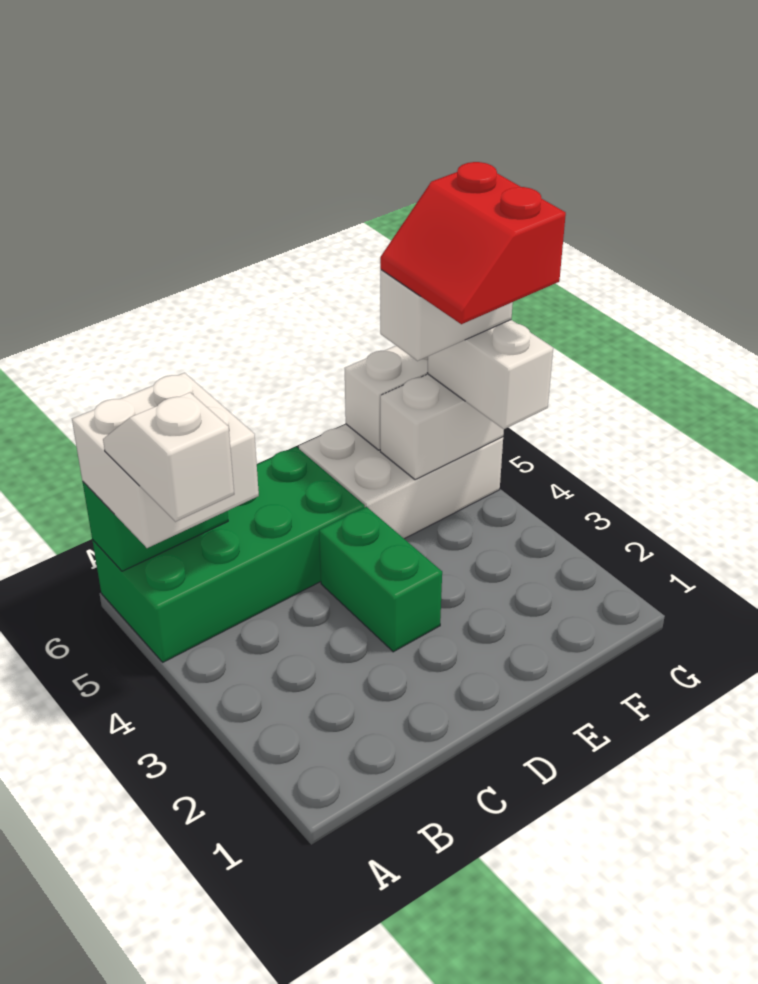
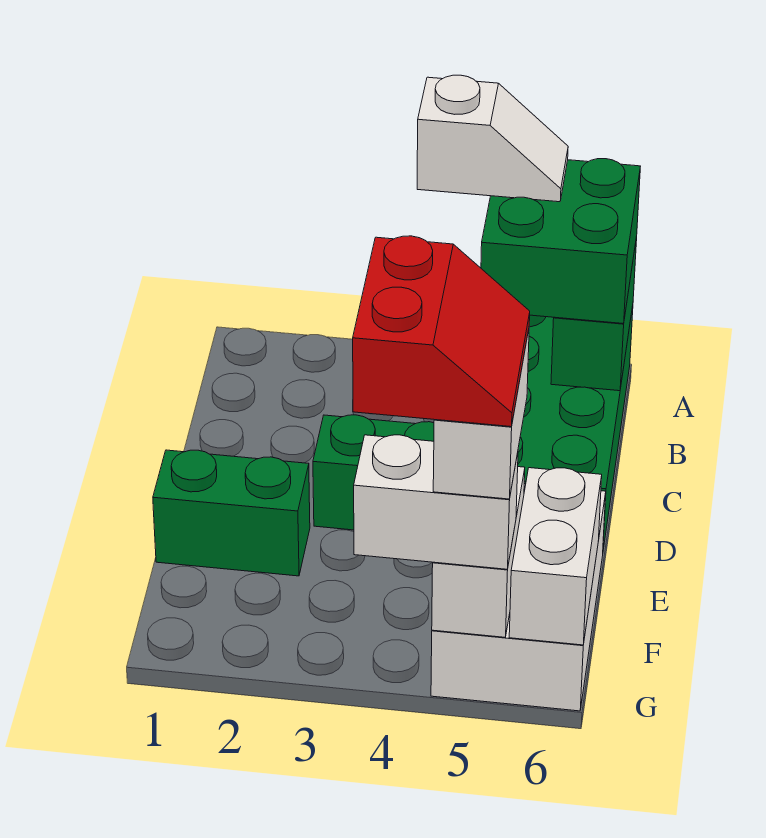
white 2x2 brick [72,373,259,548] -> green 2x2 brick [481,159,640,324]
none -> green 1x2 brick [153,450,310,576]
red 2x2 slope [380,162,566,324] -> red 2x2 slope turned to [353,236,530,427]

